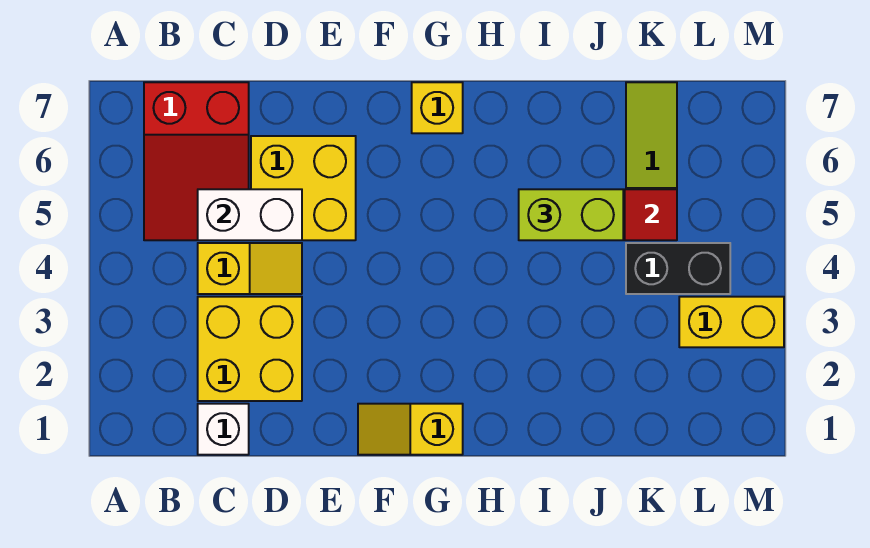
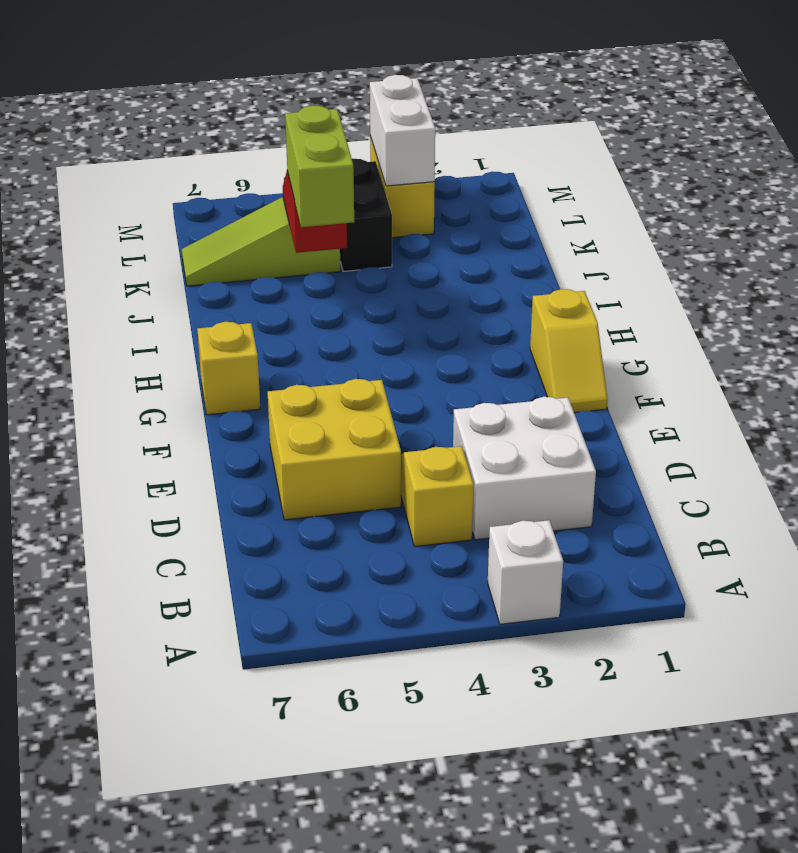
red 2x3 slope [144,82,249,240] -> none
white 1x1 brick [198,404,249,455] -> white 1x1 brick moved to [488,520,563,624]
yellow 2x2 brick [198,297,302,401] -> white 2x2 brick [453,397,596,540]
white 1x2 brick [198,189,302,240] -> white 1x2 brick moved to [370,75,435,186]

